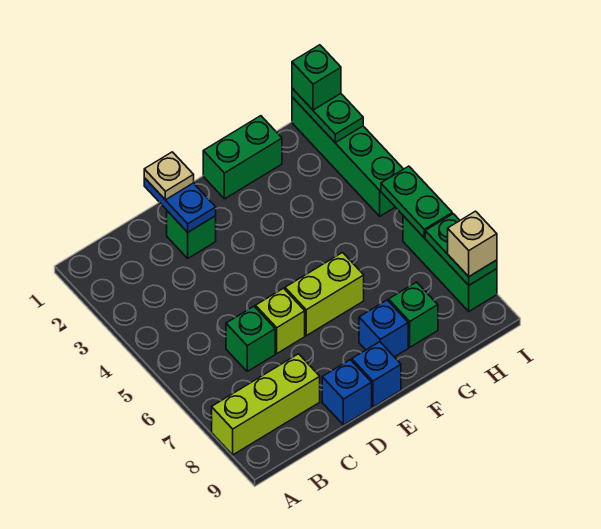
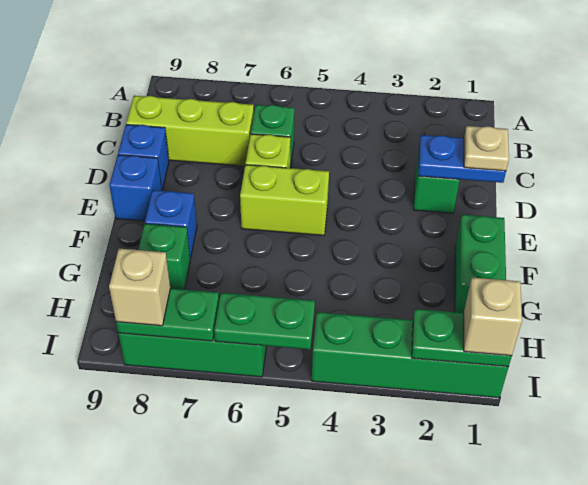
lime 1x3 brick [212,354,320,455] -> lime 1x3 brick turned to [126,96,254,166]
lime 1x2 brick [285,253,364,336] -> lime 1x2 brick turned to [240,165,329,236]
green 1x1 brick [292,45,341,110] -> tan 1x1 brick [464,277,522,356]

